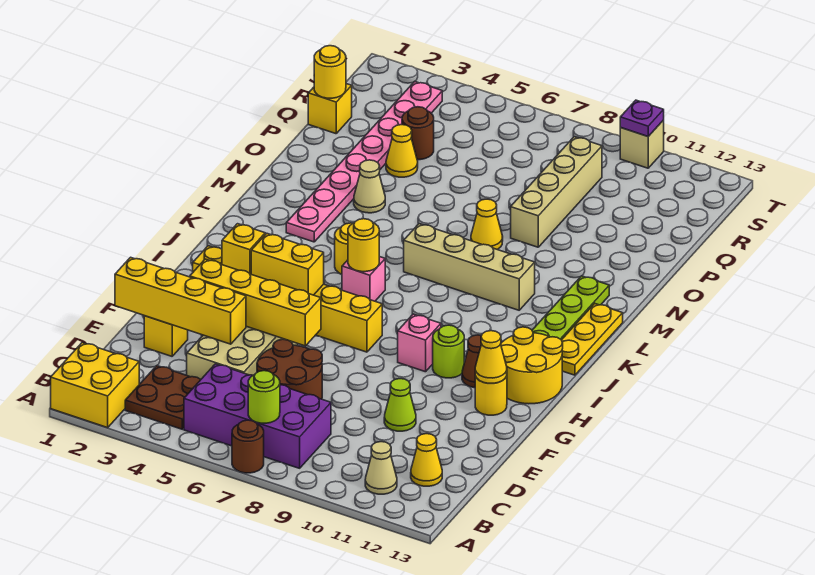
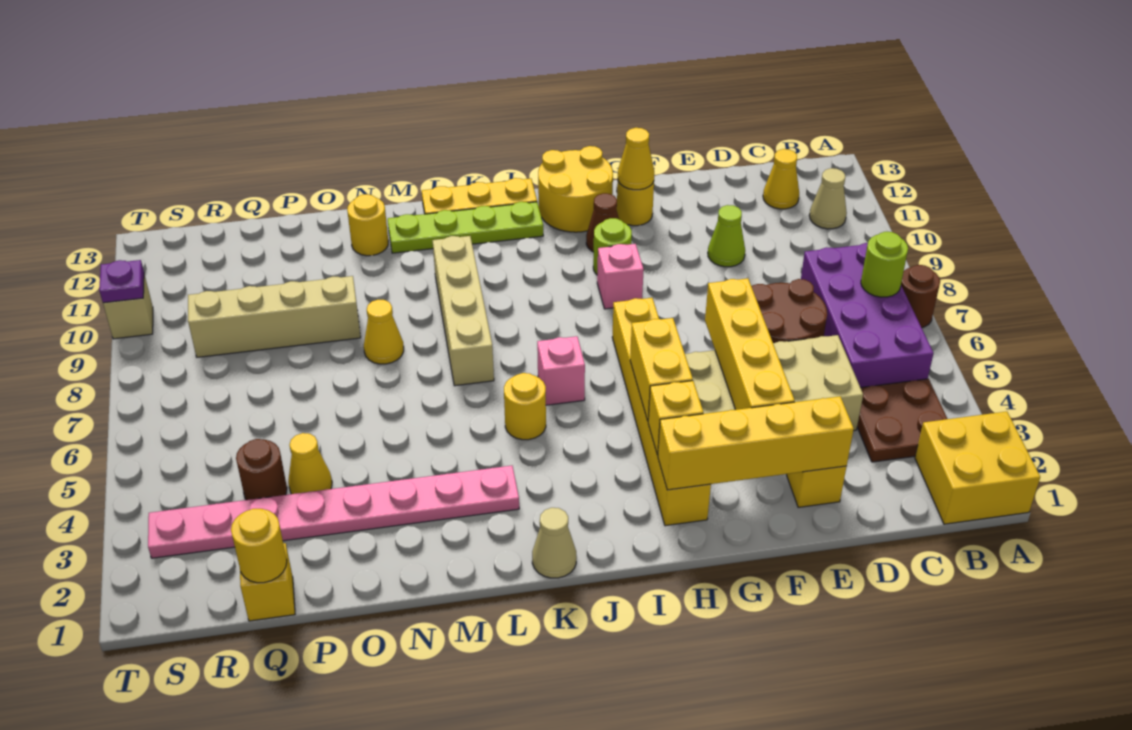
yellow 1x4 brick [115,257,246,344] -> yellow 1x4 brick turned to [658,396,854,490]
yellow 1x1 round brick [348,219,379,272] -> yellow 1x1 round brick moved to [347,194,388,256]
tan 1x1 cone [354,160,385,213] -> tan 1x1 cone moved to [532,508,577,578]

